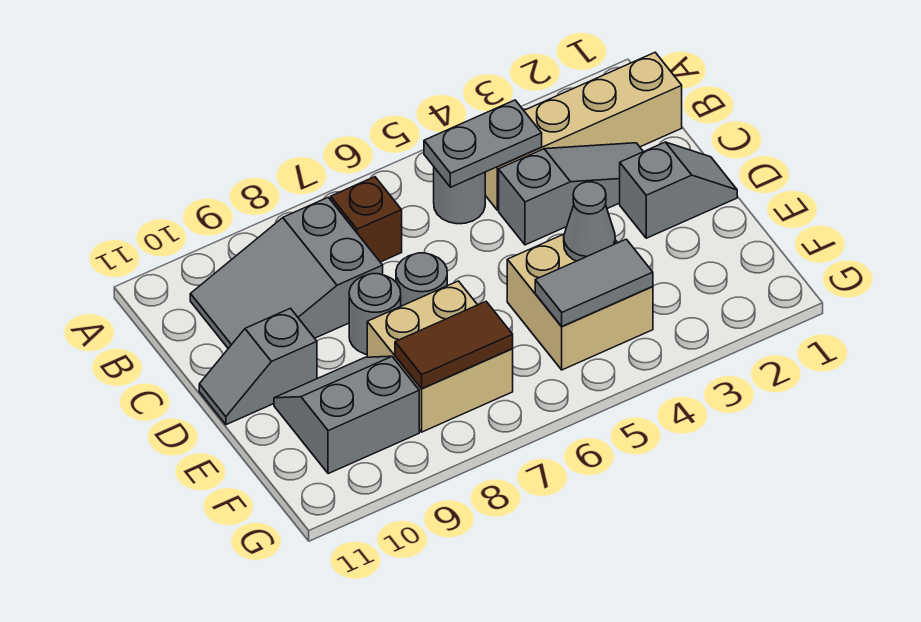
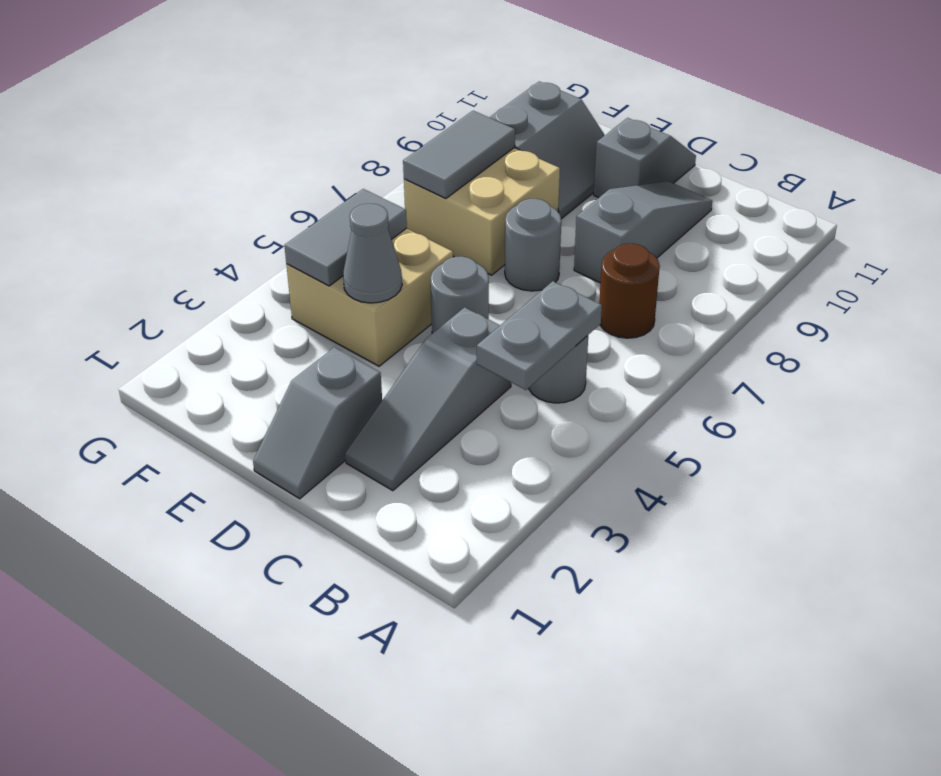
tan 1x4 brick [485,53,682,210] -> none
brown 1x1 brick [331,177,402,262] -> brown 1x1 round brick [599,243,660,338]
grey 2x3 slope [190,197,383,348] -> grey 1x3 slope [574,181,712,283]
grey 1x1 round brick [349,274,401,354] -> grey 1x1 round brick moved to [430,256,489,333]
brown 1x2 tile [395,302,513,389] -> grey 1x2 tile [403,111,515,198]

